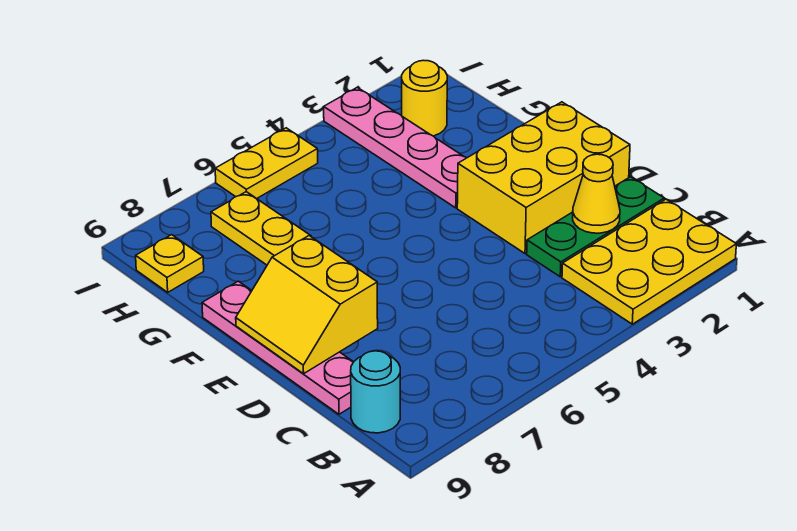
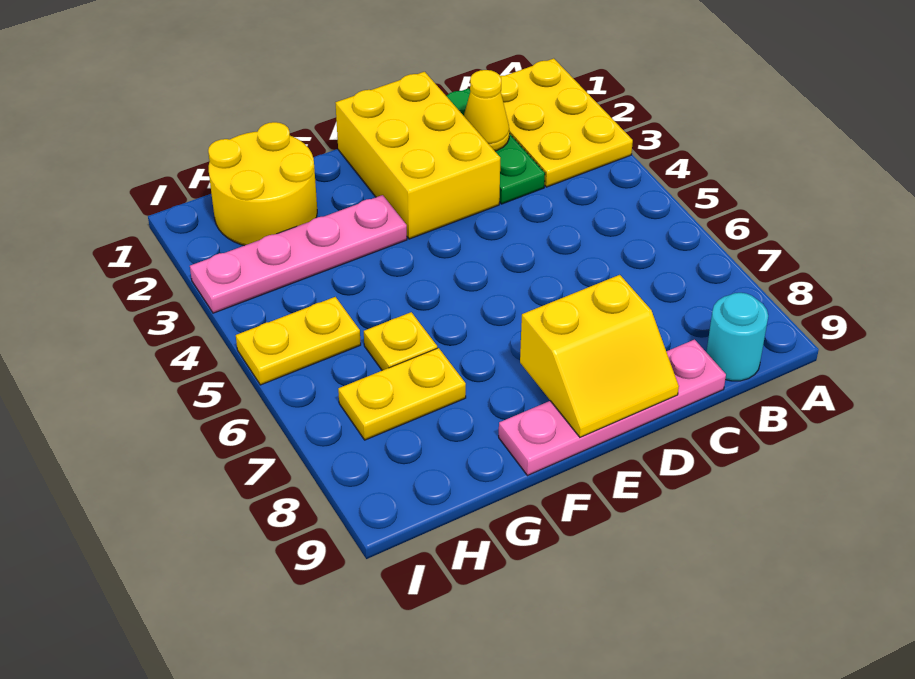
yellow 1x1 round brick [402,60,447,136] -> yellow 2x2 round brick [208,122,317,246]
yellow 1x1 plate [136,235,204,292] -> yellow 1x1 plate moved to [364,312,437,370]
yellow 1x2 plate [215,128,318,199] -> yellow 1x2 plate turned to [236,297,361,385]

